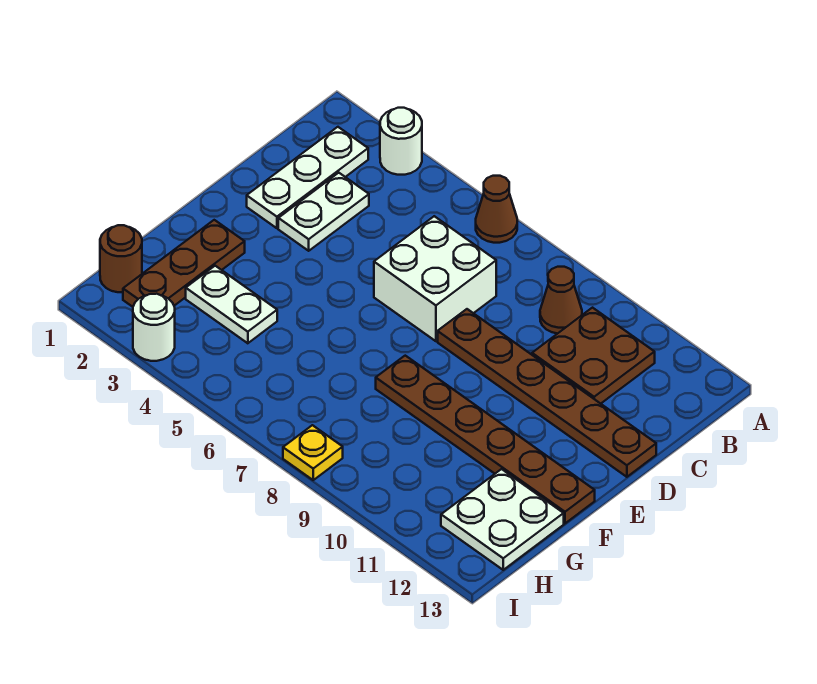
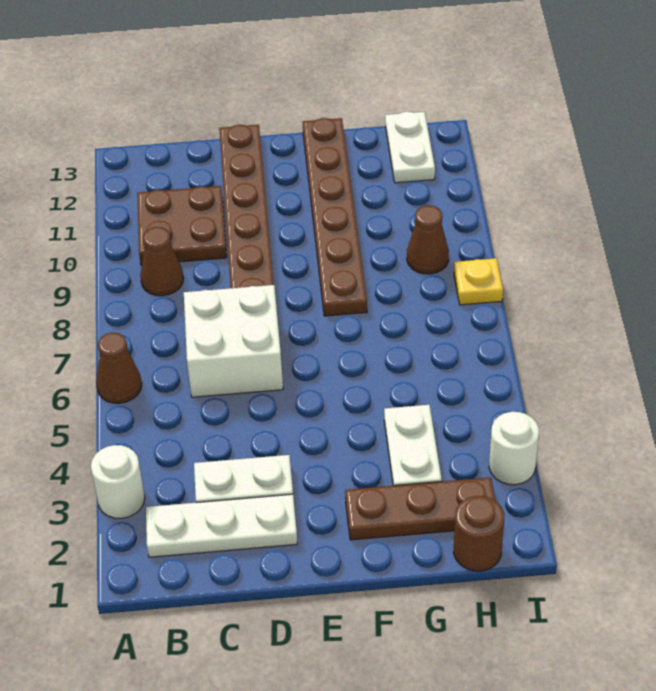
white 2x2 plate [441,469,564,570] -> white 1x2 plate [385,112,435,183]
none -> brown 1x1 cone [407,205,449,274]

